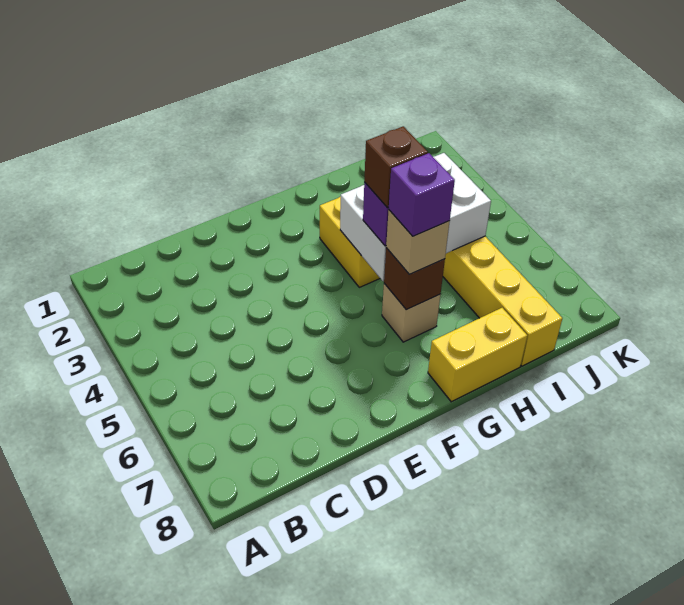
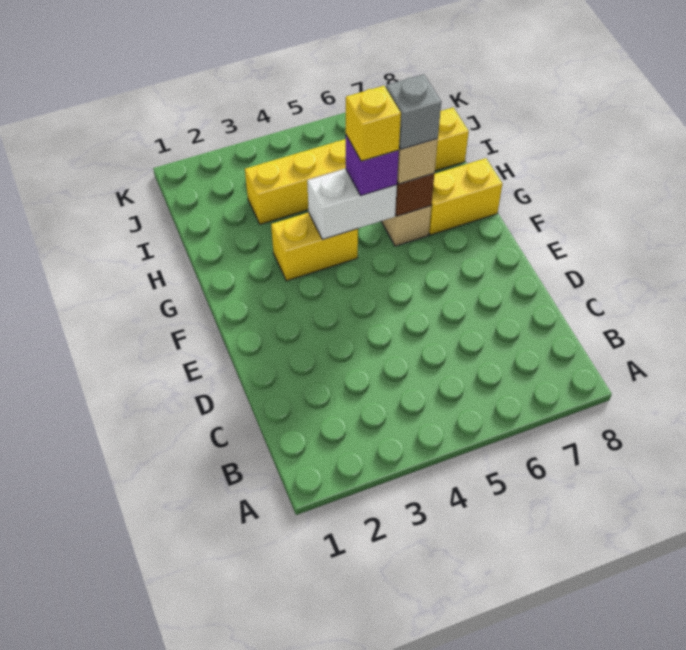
white 2x3 brick [340,153,491,281] -> white 1x2 brick [307,169,397,239]
brown 1x1 brick [364,126,428,208] -> yellow 1x1 brick [346,86,401,161]
purple 1x1 brick [389,153,455,236] -> grey 1x1 brick [386,74,441,149]
yellow 1x2 brick [428,308,527,402] -> yellow 1x2 brick turned to [429,158,502,235]

